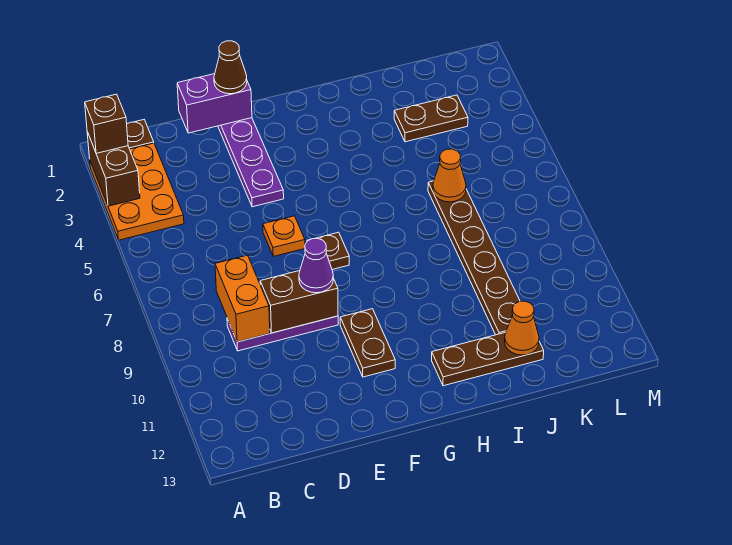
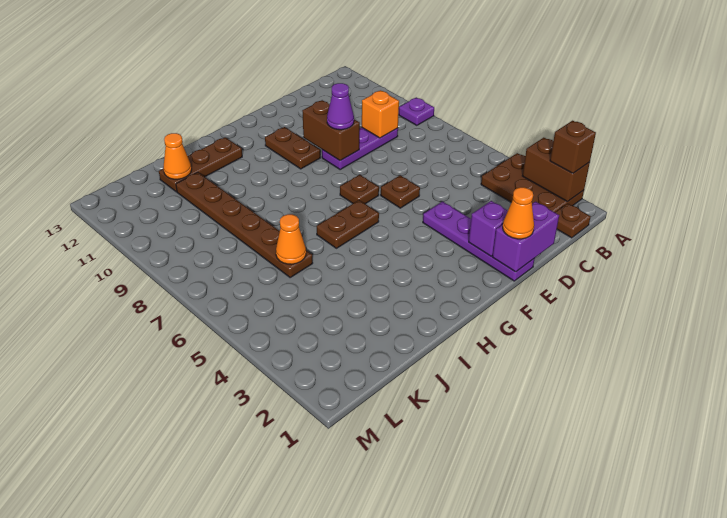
orange 2x3 plate [90,143,184,240] -> brown 2x3 plate [481,153,584,212]
none -> purple 1x1 plate [399,97,434,125]
orange 1x2 brick [215,255,270,342] -> orange 1x1 brick [362,90,399,138]
brown 1x2 brick [260,271,338,333] -> brown 1x2 brick turned to [302,100,360,161]
brown 1x1 cone [214,41,247,94] -> orange 1x1 cone [503,187,534,239]
none -> purple 1x1 brick [469,201,508,256]
orange 1x1 plate [263,216,305,256] -> brown 1x1 plate [381,175,420,208]
brown 1x2 plate [394,95,468,142] -> brown 1x2 plate moved to [317,200,379,248]

